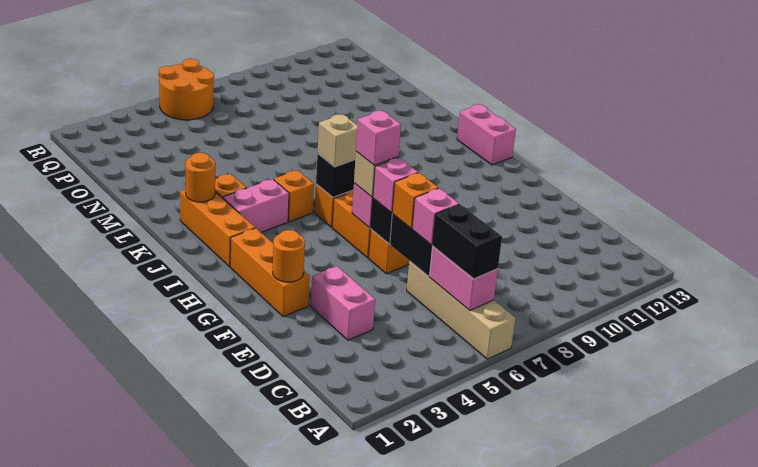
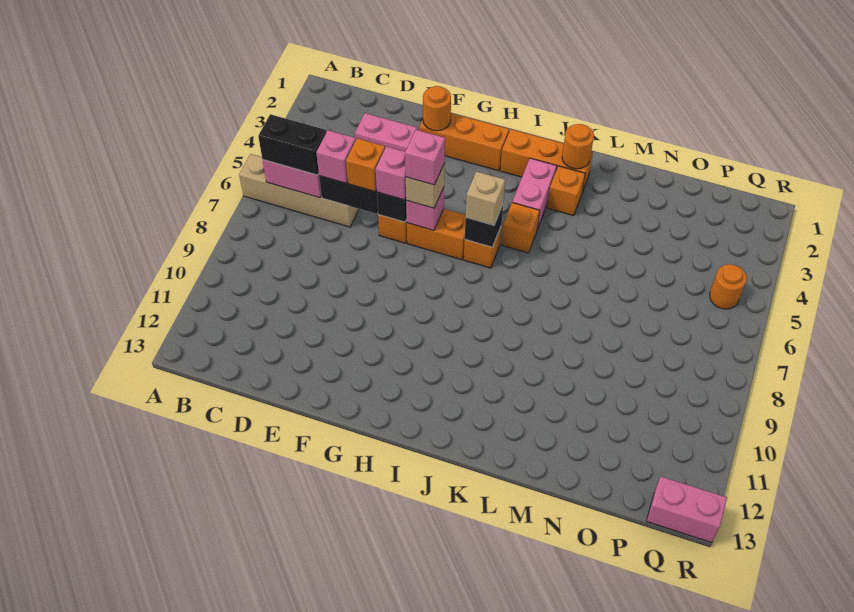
pink 1x2 brick [457,104,516,165] -> pink 1x2 brick moved to [646,477,727,543]
orange 2x2 round brick [159,59,214,120] -> orange 1x1 round brick [710,264,747,309]

